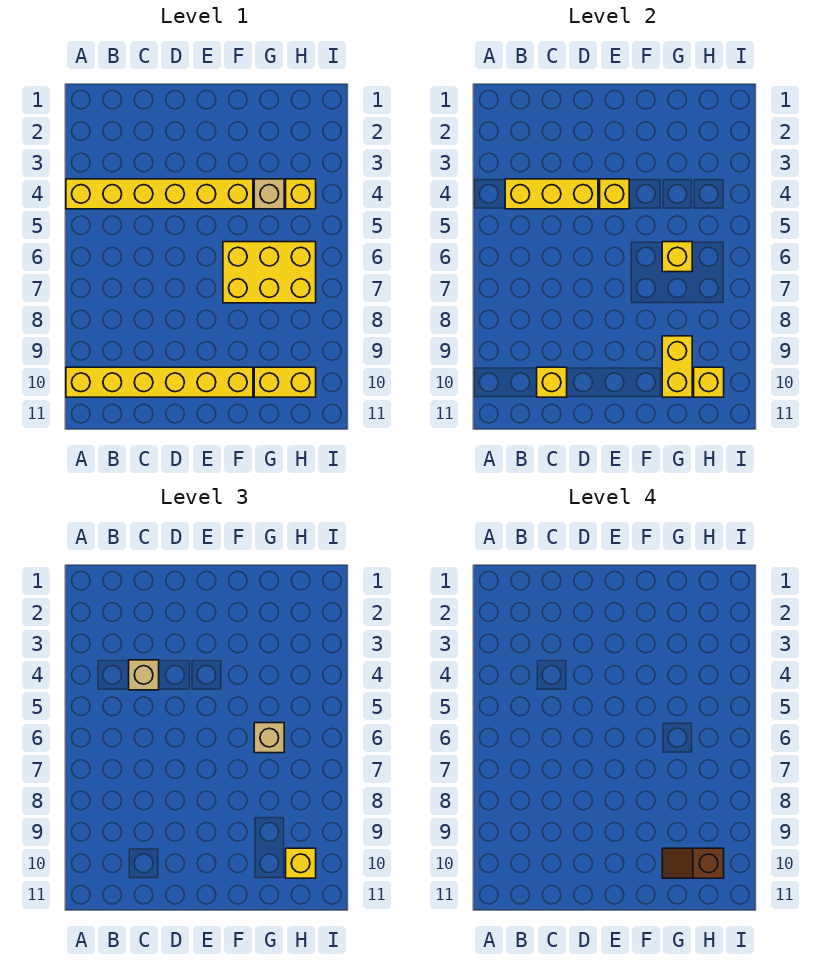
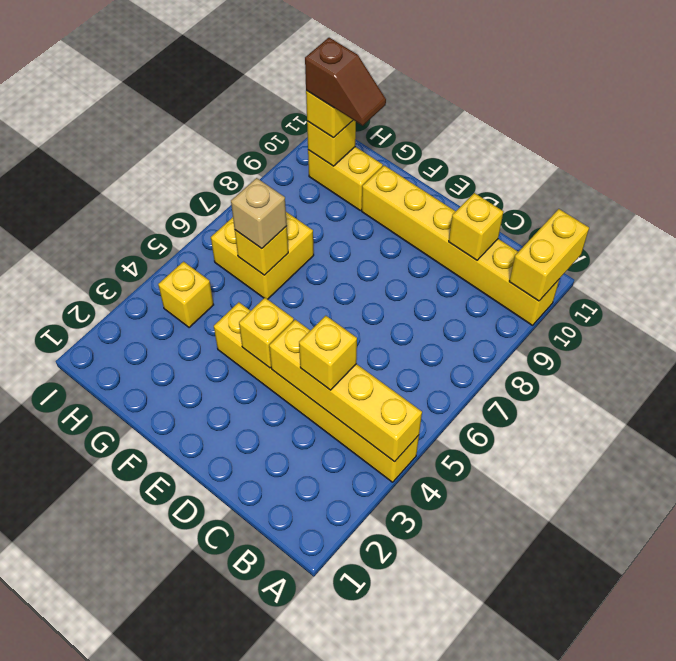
yellow 1x3 brick [505,179,598,209] -> yellow 1x4 brick [269,320,422,462]
tan 1x1 brick [129,660,159,690] -> yellow 1x1 brick [299,316,357,390]
yellow 2x3 brick [223,242,316,303] -> yellow 2x2 brick [211,212,314,299]
tan 1x1 brick [254,179,284,209] -> none
yellow 1x2 brick [662,336,692,397] -> yellow 1x2 brick moved to [509,209,589,301]

